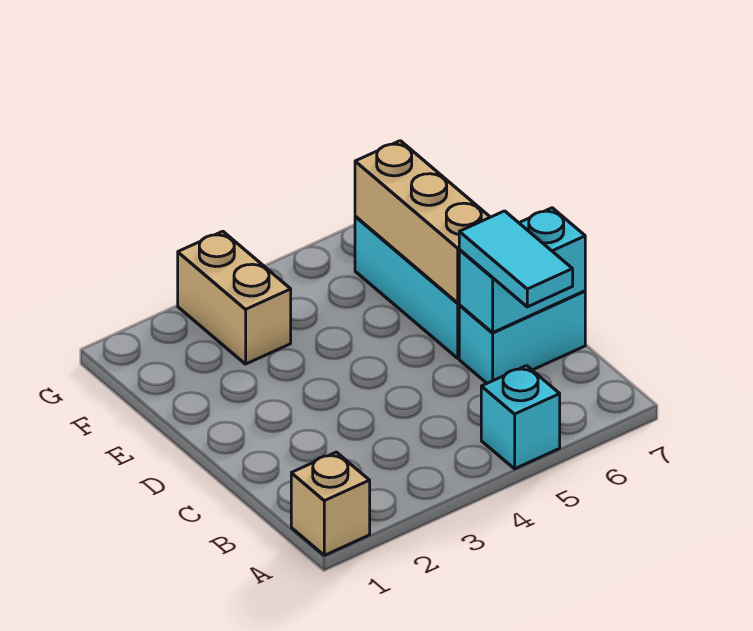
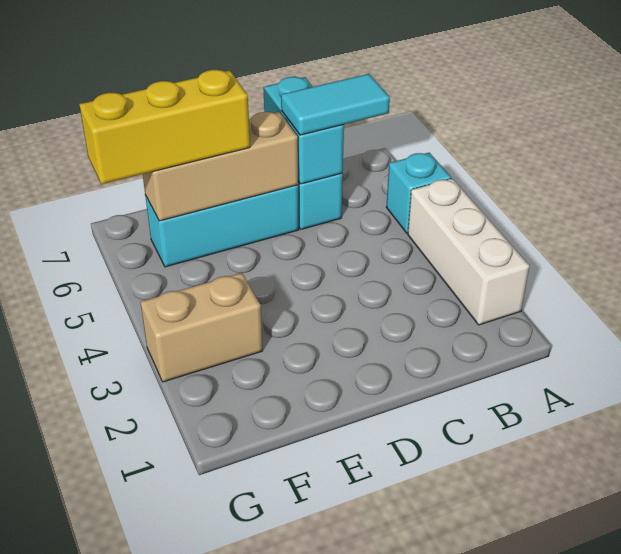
tan 1x1 brick [291,452,370,555] -> none
none -> white 1x3 brick [408,179,529,325]
none -> yellow 1x3 brick [79,70,250,184]

